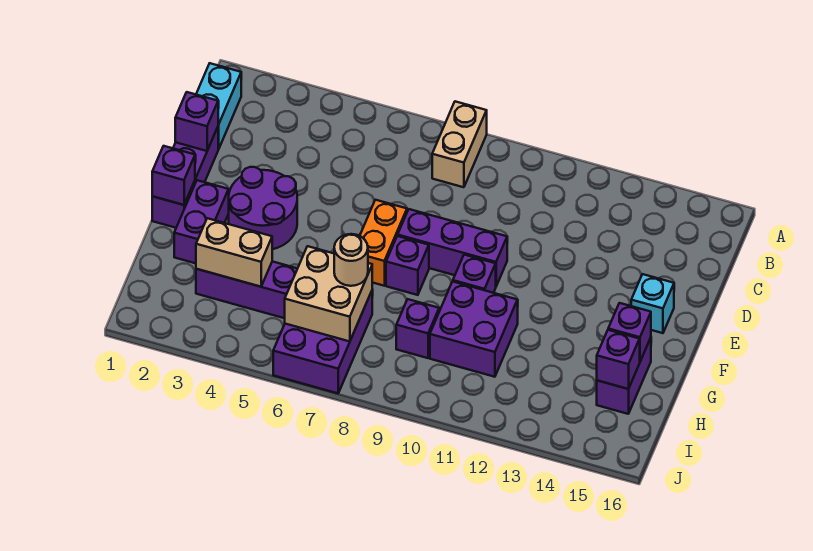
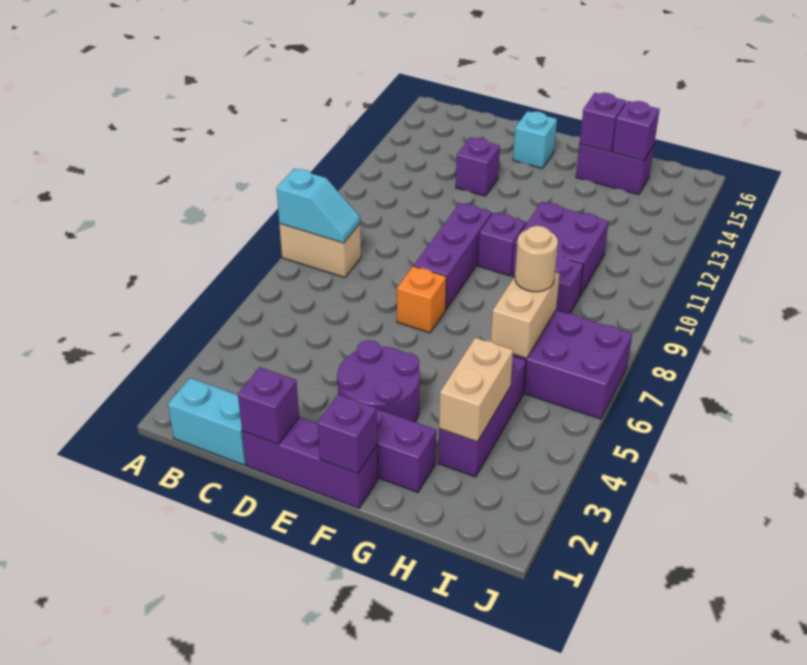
none -> cyan 1x2 slope [277,169,360,243]
orange 1x2 brick [360,200,407,286] -> orange 1x1 brick [397,266,446,333]
purple 1x1 brick [386,236,429,295] -> purple 1x1 brick moved to [456,137,500,196]
tan 2x2 brick [285,246,372,341] -> tan 1x2 brick [491,272,560,358]

